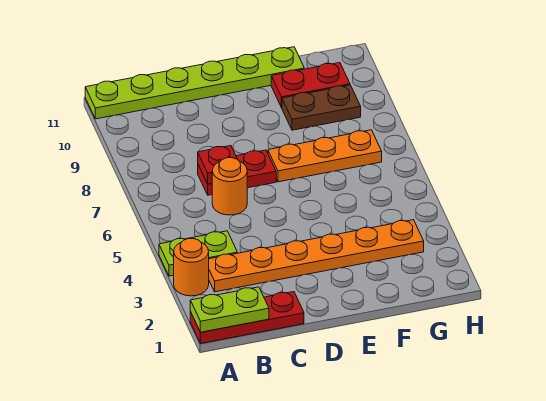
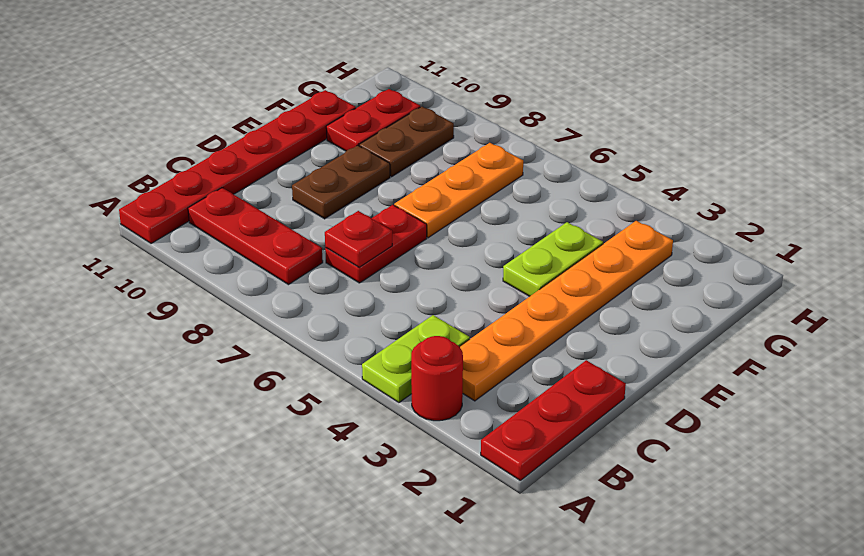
lime 1x2 plate [190,287,269,332] -> lime 1x2 plate moved to [503,222,603,296]
orange 1x1 round brick [174,239,209,296] -> red 1x1 round brick [411,336,463,421]
lime 1x6 plate [85,47,304,119] -> red 1x6 plate [119,90,356,244]
none -> red 1x3 plate [188,188,323,285]
orange 1x1 round brick [212,158,247,215] -> none
none -> brown 1x2 plate [292,145,390,219]

